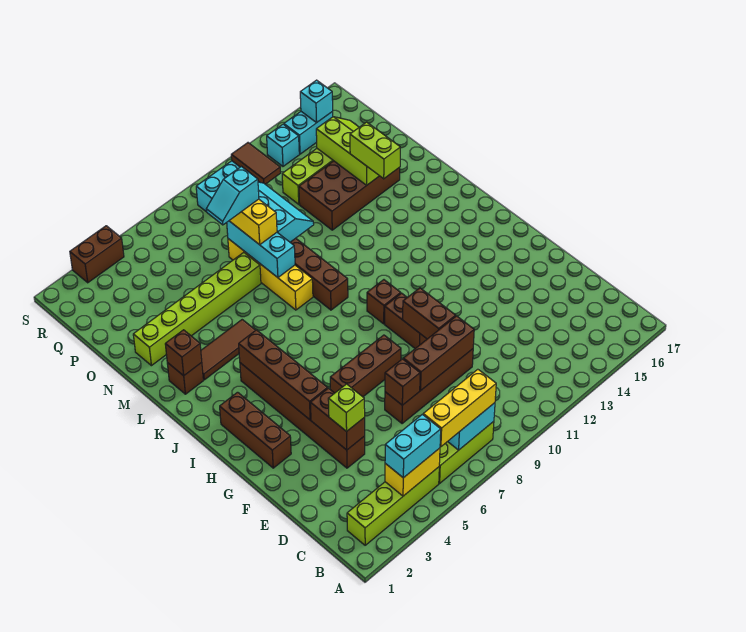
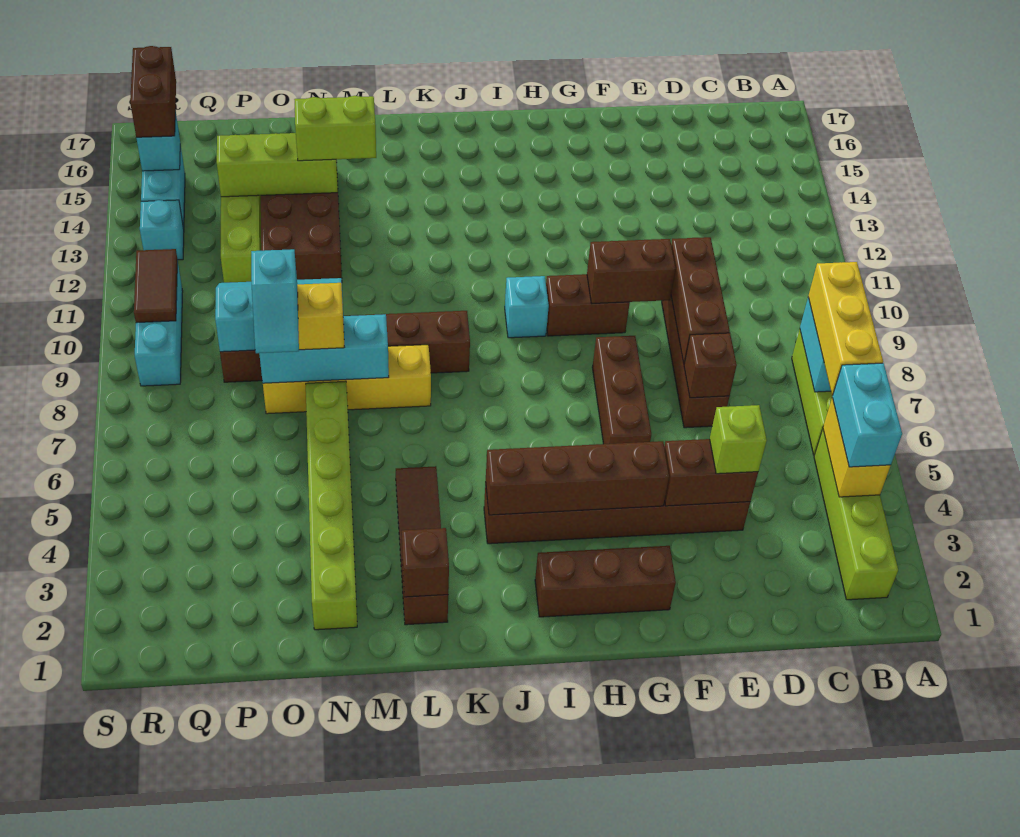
brown 1x1 brick [367,280,401,324] -> cyan 1x1 brick [505,276,549,338]
brown 1x2 tile [231,143,281,184] -> brown 1x2 tile turned to [134,249,178,323]
brown 1x2 brick [70,226,124,283] -> brown 1x2 brick moved to [130,46,176,137]

